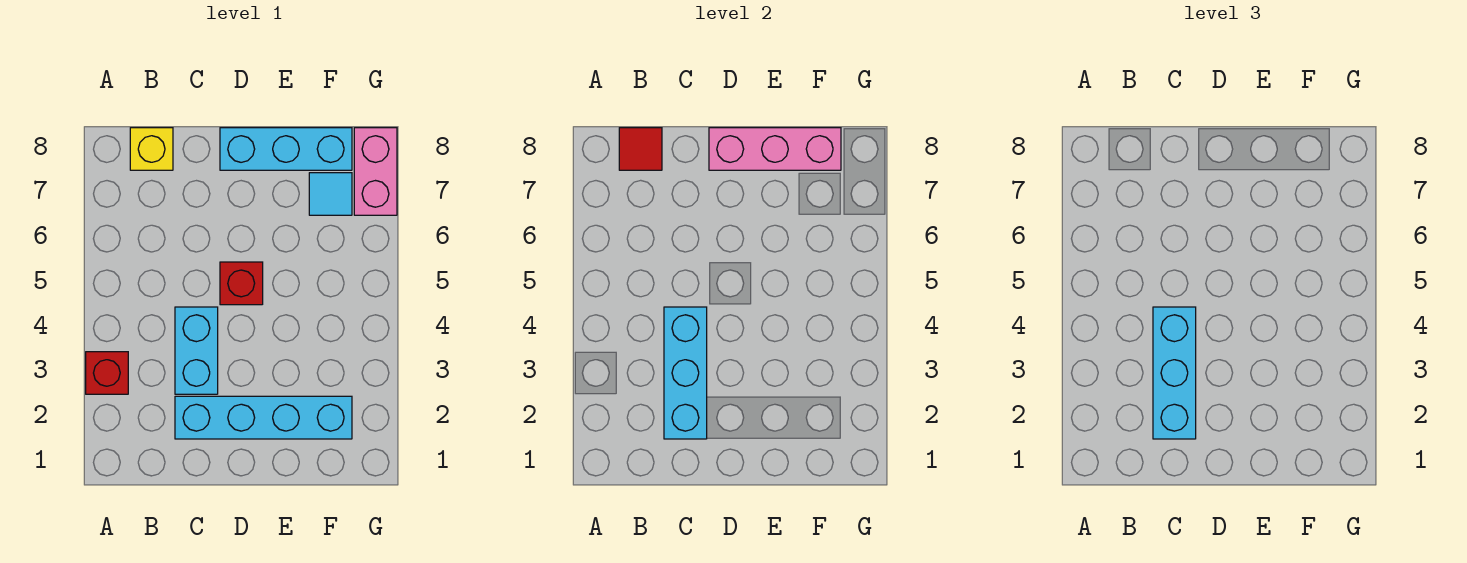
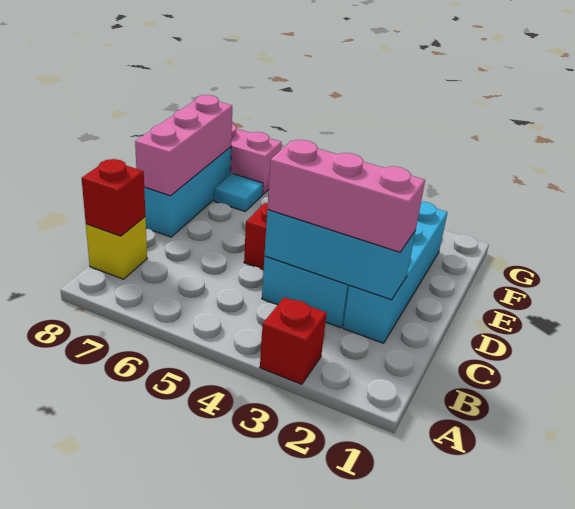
red 1x1 tile [619,128,662,170] -> red 1x1 brick [82,159,145,236]
cyan 1x3 brick [1153,307,1196,439] -> pink 1x3 brick [267,140,425,252]

